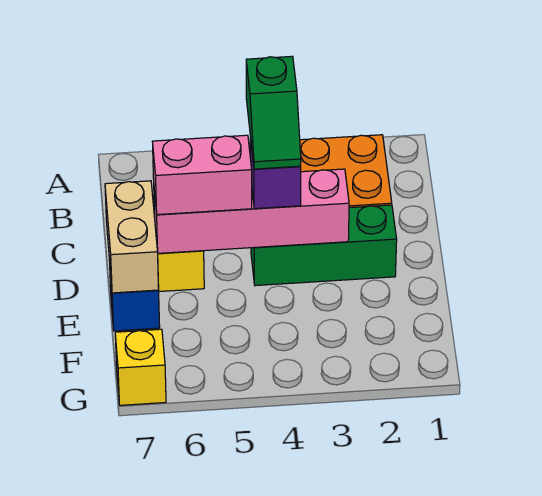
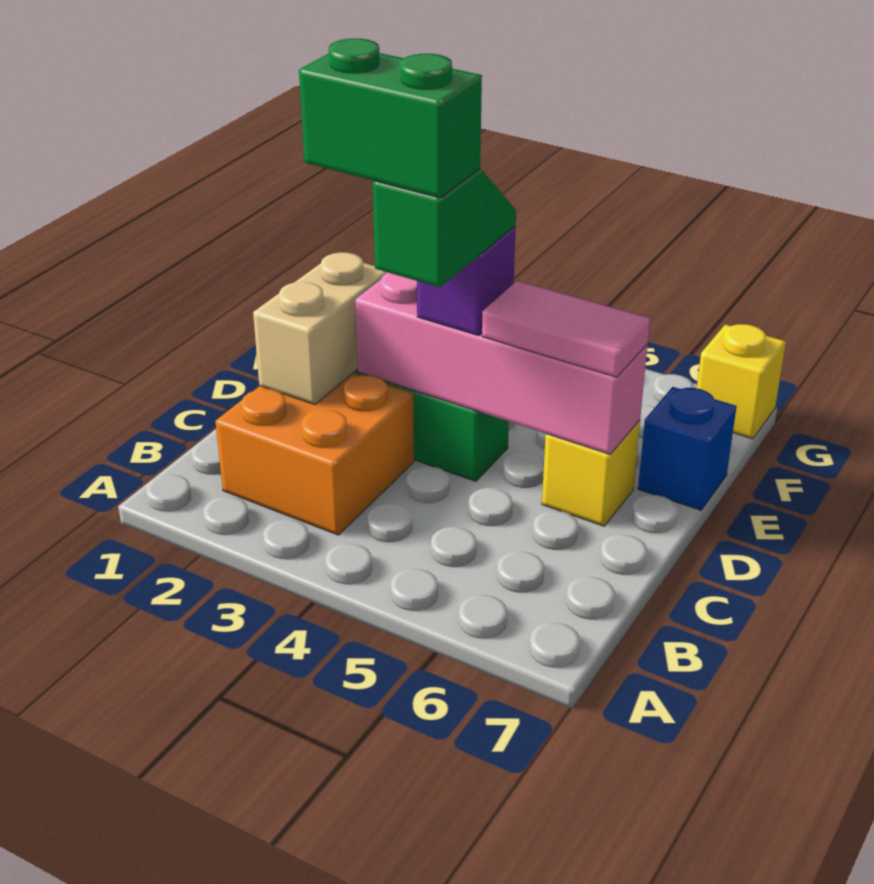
none -> green 1x2 brick [299,39,482,198]
pink 1x2 brick [152,135,252,215] -> pink 1x2 tile [482,281,650,377]
tan 1x2 brick [105,181,159,293] -> tan 1x2 brick moved to [253,252,387,404]

